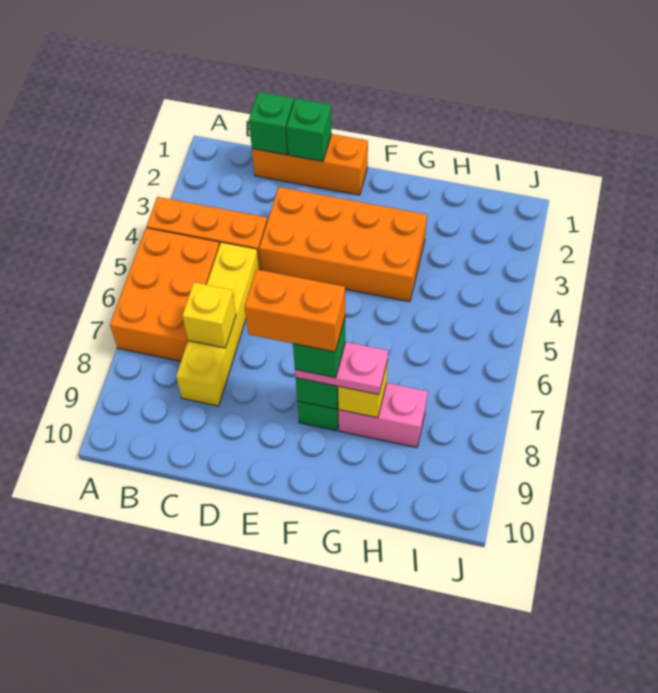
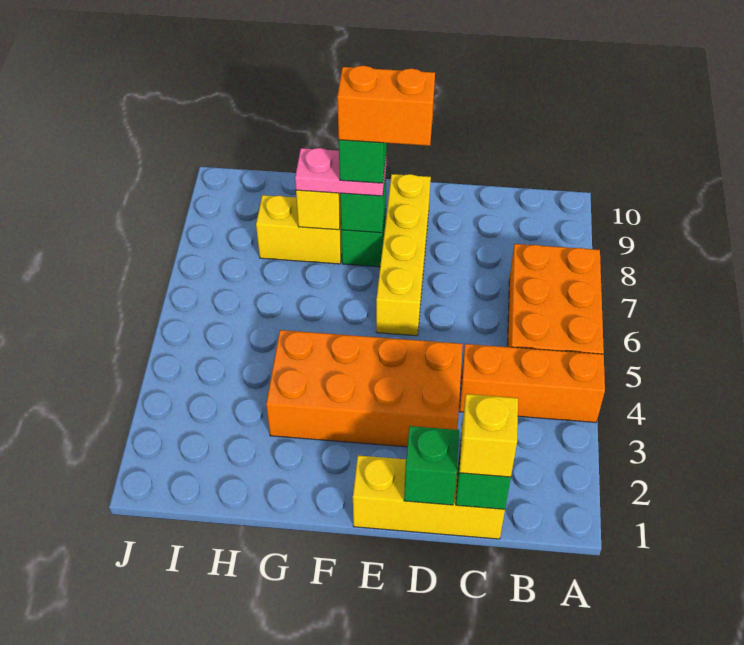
orange 1x3 brick [252,134,368,195] -> yellow 1x3 brick [353,455,505,539]
yellow 1x4 brick [176,242,259,406] -> yellow 1x4 brick moved to [376,174,431,336]
yellow 1x1 brick [182,282,236,348] -> yellow 1x1 brick moved to [459,394,518,477]
pink 1x2 brick [339,383,428,447] -> yellow 1x2 brick [256,195,342,264]

